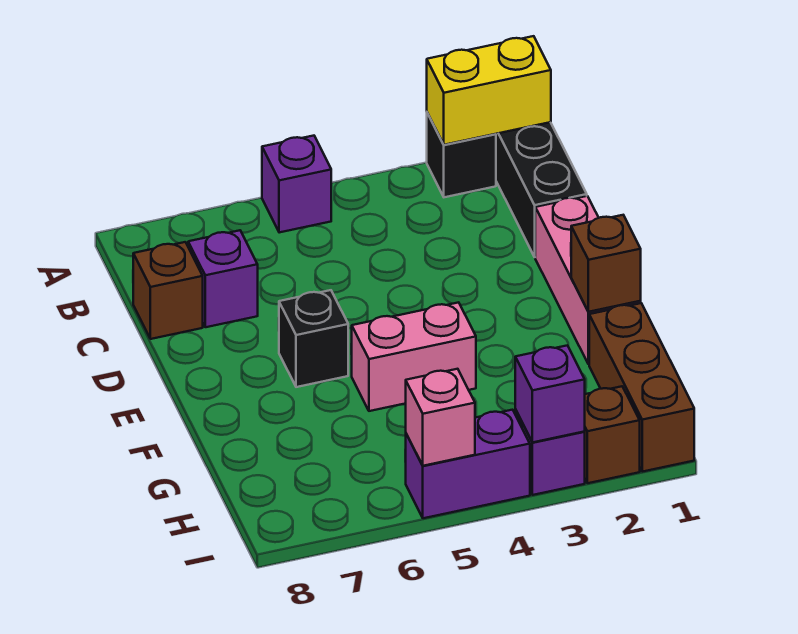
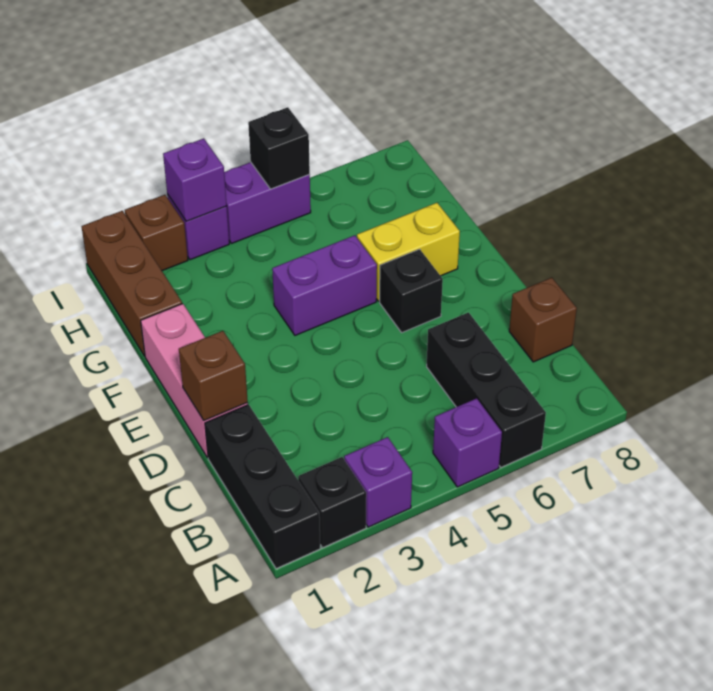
yellow 1x2 brick [427,36,551,145] -> yellow 1x2 brick moved to [357,203,460,301]
none -> black 1x3 brick [427,313,546,467]
purple 1x1 brick [188,230,258,327] -> purple 1x1 brick moved to [344,437,412,527]
brown 1x1 brick [571,215,641,312] -> brown 1x1 brick moved to [179,331,248,421]
pink 1x2 brick [352,302,476,411] -> purple 1x2 brick [272,235,377,335]
pink 1x1 brick [406,369,475,466] -> black 1x1 brick [248,107,310,189]

